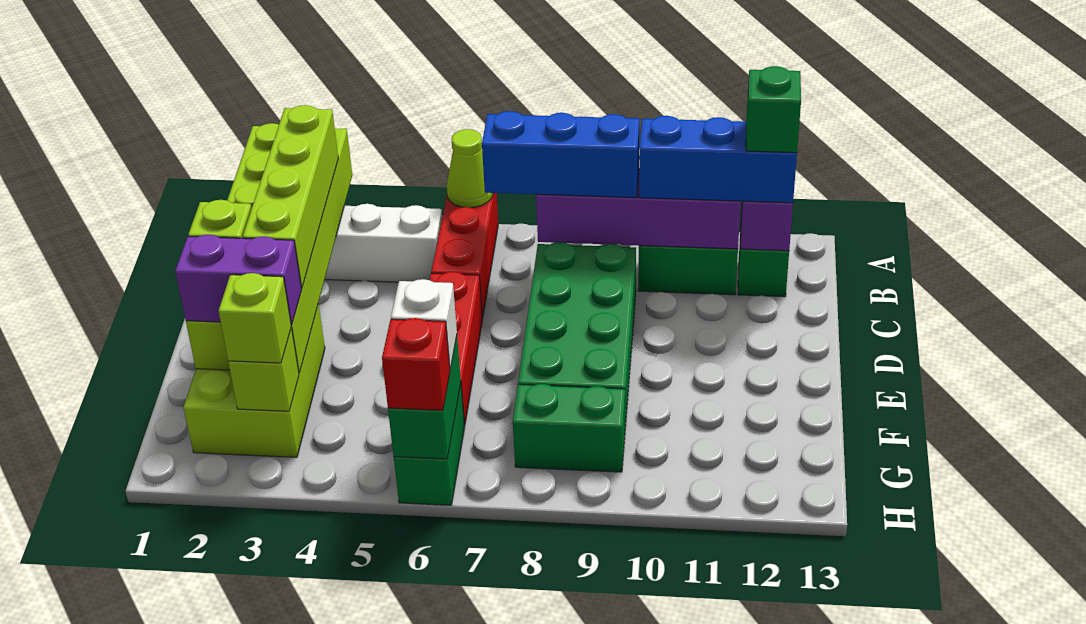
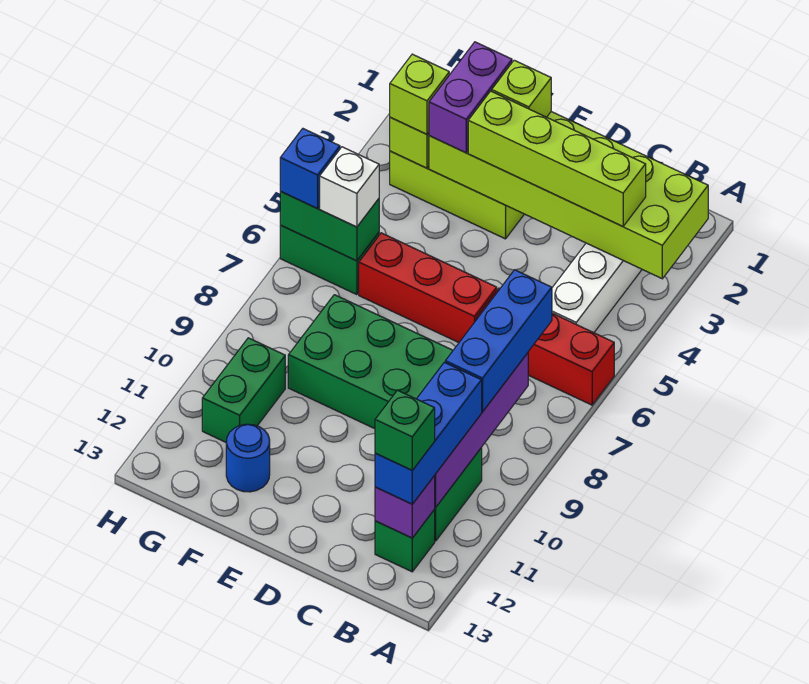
lime 1x1 cone [447,129,493,208] -> none
none -> blue 1x1 round brick [226,424,270,492]
green 1x2 brick [513,384,625,472] -> green 1x2 brick moved to [202,338,285,442]
red 1x1 brick [382,318,450,410] -> blue 1x1 brick [280,129,340,208]

